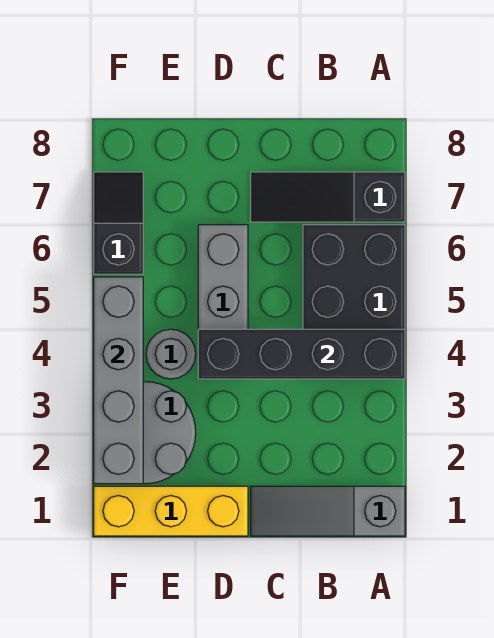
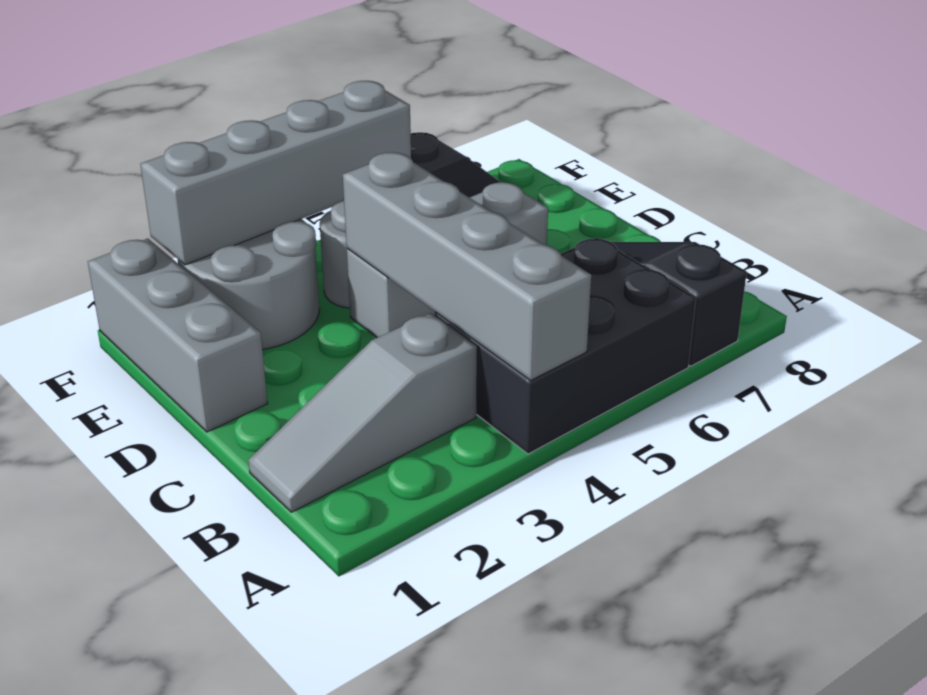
grey 1x3 slope [251,486,405,536] -> grey 1x3 slope turned to [248,313,477,512]
black 1x4 brick [198,329,405,379] -> grey 1x4 brick [343,152,591,380]
yellow 1x3 brick [94,486,248,536] -> grey 1x3 brick [88,239,268,432]

